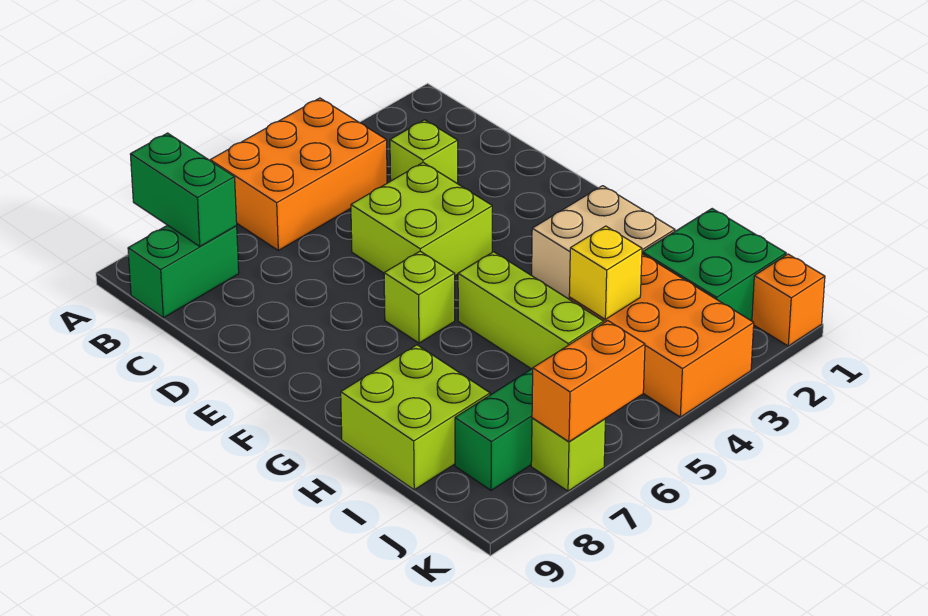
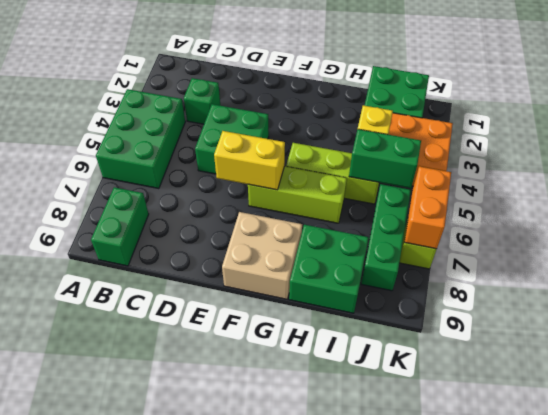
orange 2x3 brick [210,98,387,250] -> green 2x3 brick [96,89,185,189]
green 1x2 brick [130,133,237,246] -> green 1x2 brick moved to [349,129,421,188]
lime 1x1 brick [390,120,458,184] -> green 1x1 brick [184,78,220,124]
lime 2x2 brick [351,163,492,276] -> green 2x2 brick [195,104,269,174]
none -> yellow 1x2 brick [214,131,285,190]
lime 1x1 brick [384,251,455,343] -> lime 1x3 brick [248,166,347,223]
tan 2x2 brick [532,186,675,299] -> tan 2x2 brick moved to [222,212,302,299]
lime 2x2 brick [341,345,490,490] -> green 2x2 brick [289,225,369,313]
orange 1x1 brick [752,254,825,346] -> none

